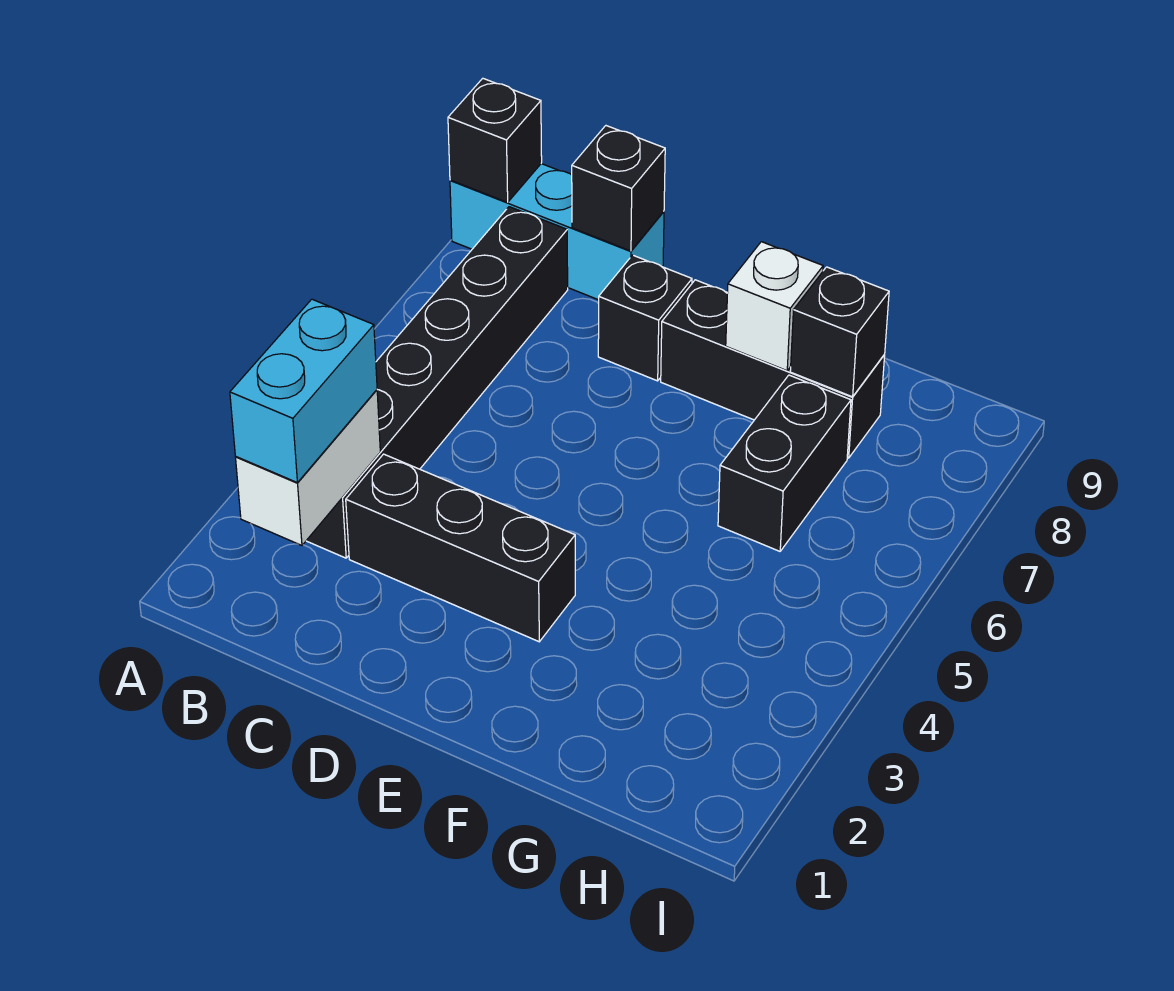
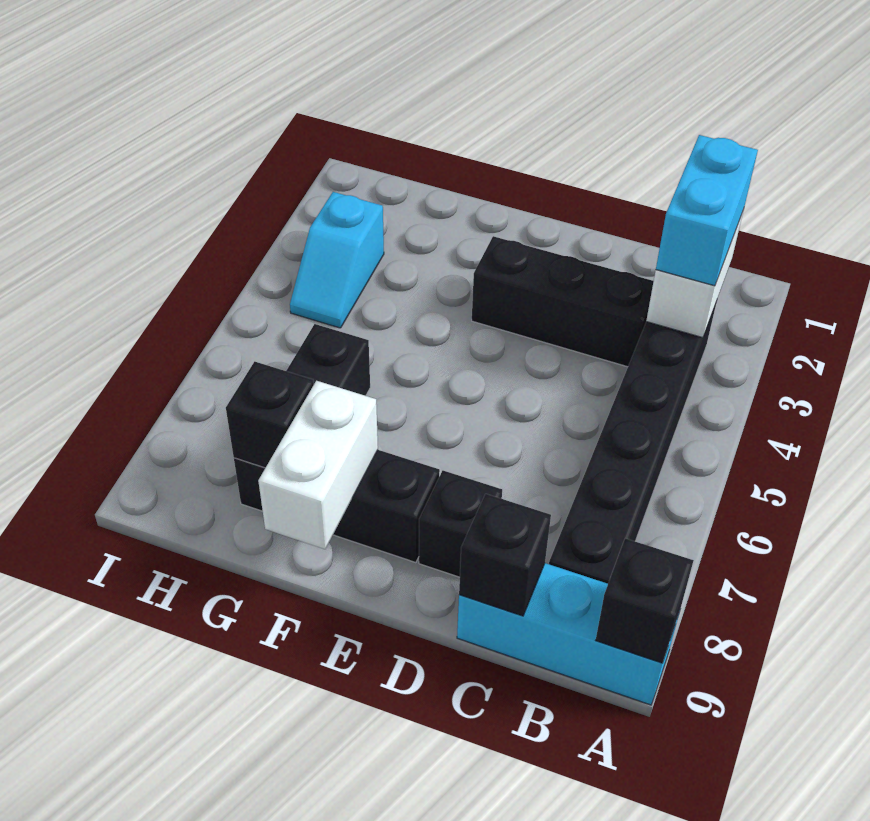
white 1x1 brick [726,242,823,371] -> white 1x2 brick [258,381,378,549]
none -> cyan 1x2 slope [290,192,384,328]

